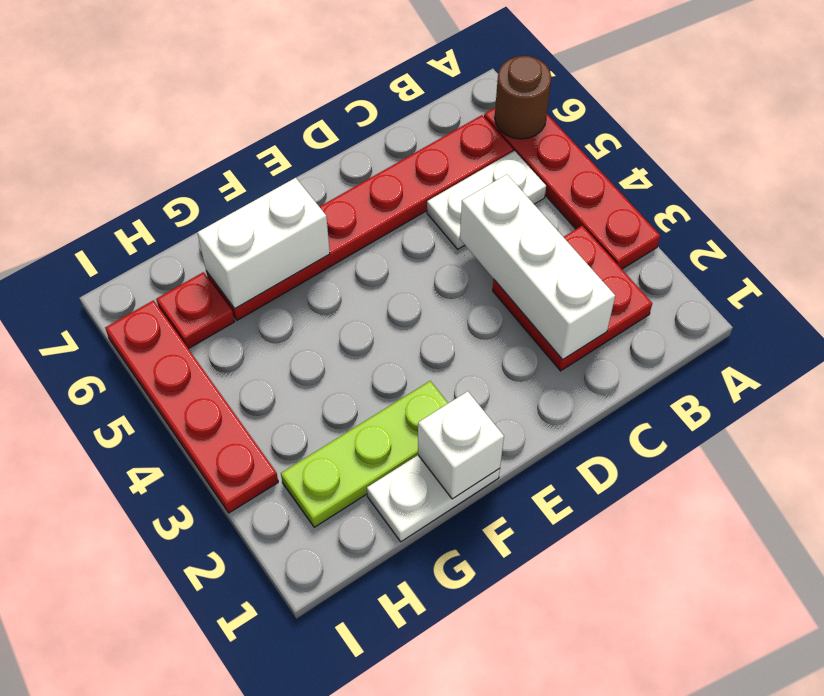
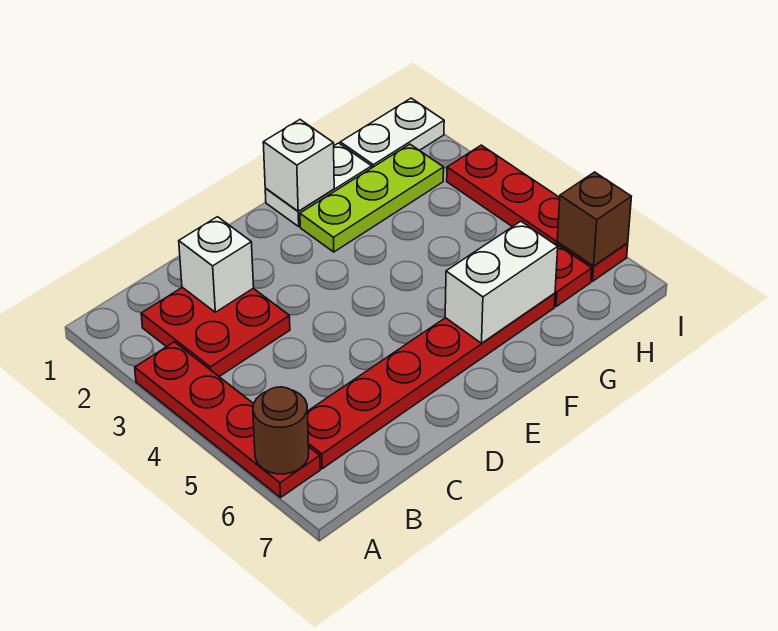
white 1x2 plate [427,151,546,249] -> white 1x2 plate moved to [340,98,444,168]
white 1x3 brick [460,174,615,360] -> white 1x1 brick [179,217,254,312]
none -> brown 1x1 brick [557,172,631,266]

